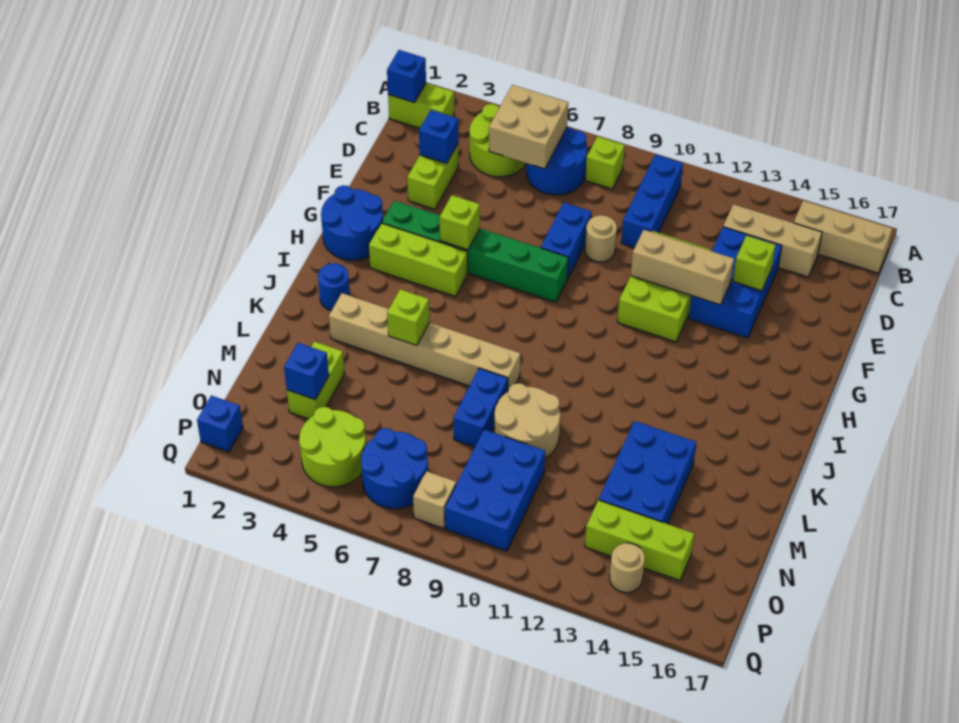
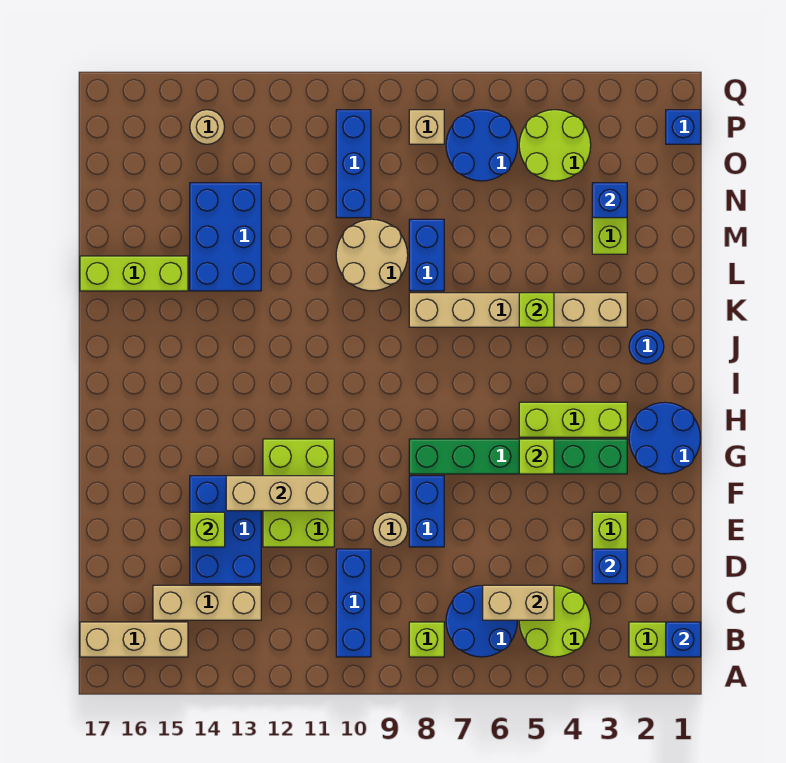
tan 2x2 brick [489,85,568,169] -> tan 1x2 brick [483,585,554,620]
blue 2x3 brick [445,430,545,551] -> blue 1x3 brick [336,110,371,218]
lime 1x3 brick [585,500,694,581] -> lime 1x3 brick moved to [80,256,188,291]

